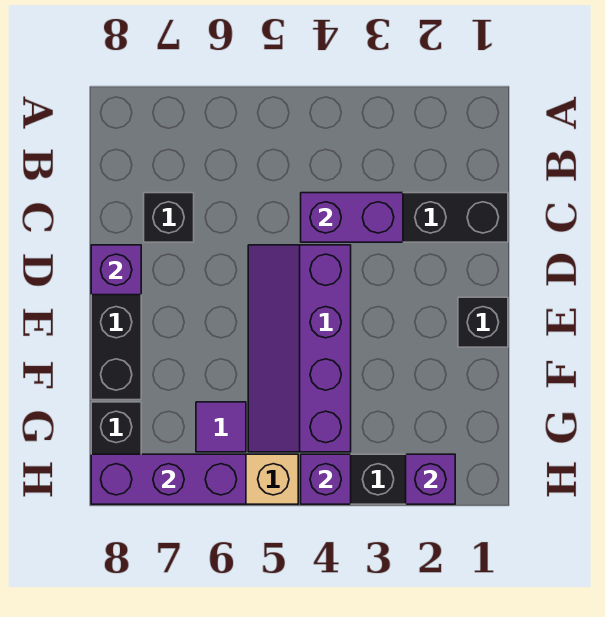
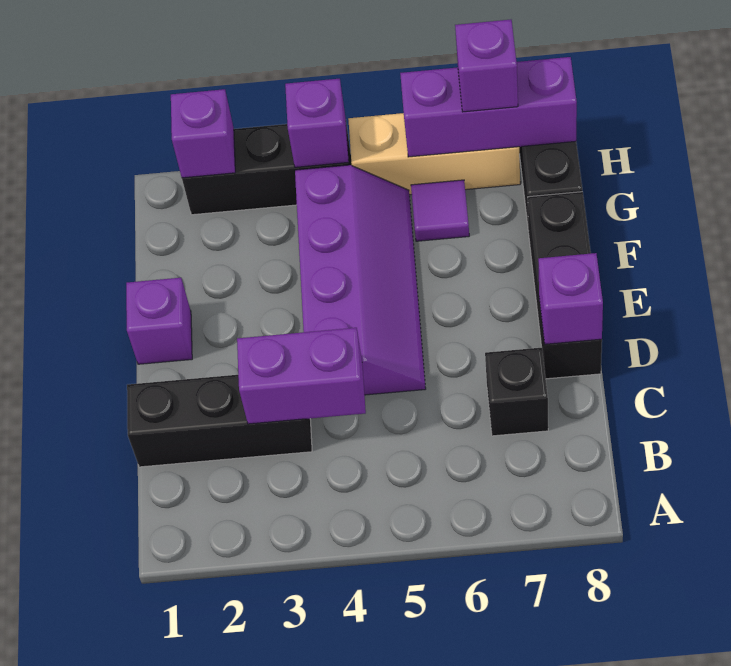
black 1x1 brick [458,297,508,347] -> purple 1x1 brick [126,278,192,364]
none -> purple 1x1 brick [455,20,518,112]

